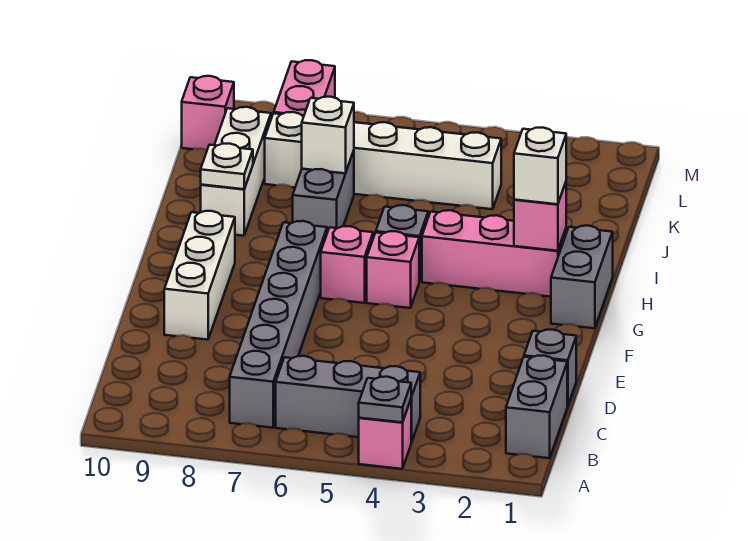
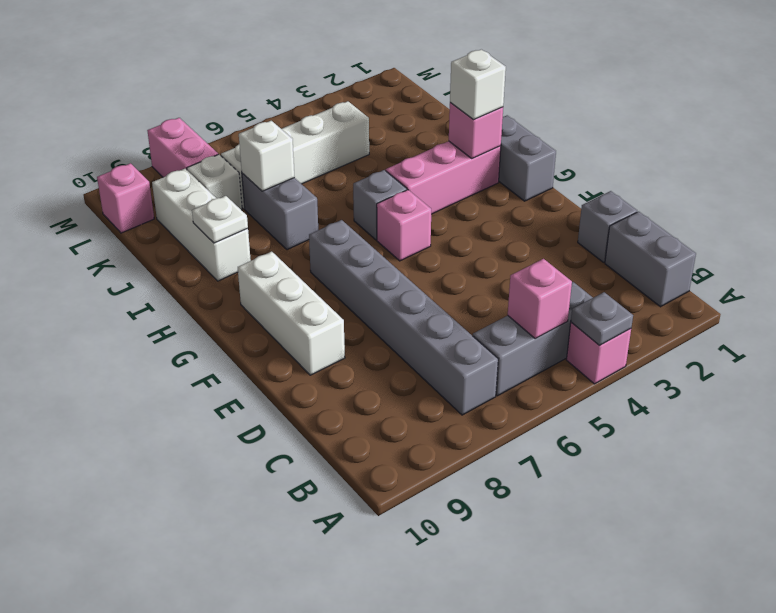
pink 1x1 brick [321,226,373,303] -> pink 1x1 brick moved to [508,259,572,339]

